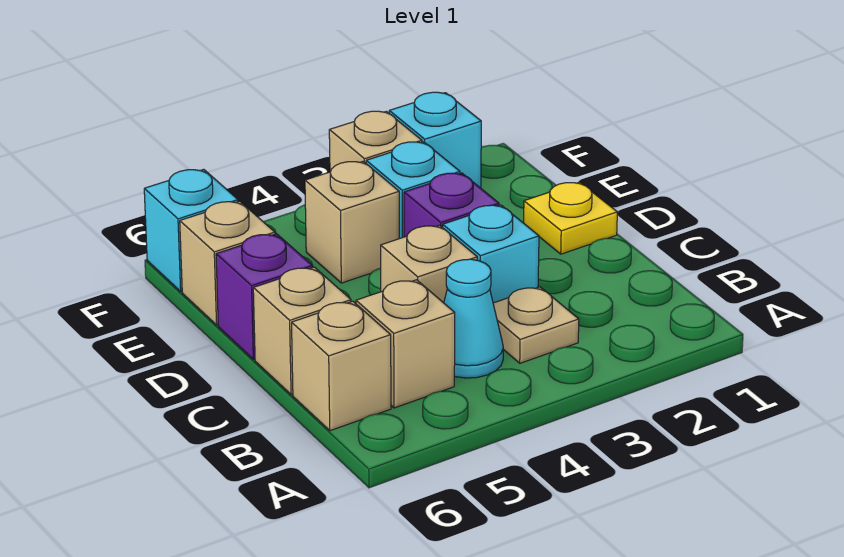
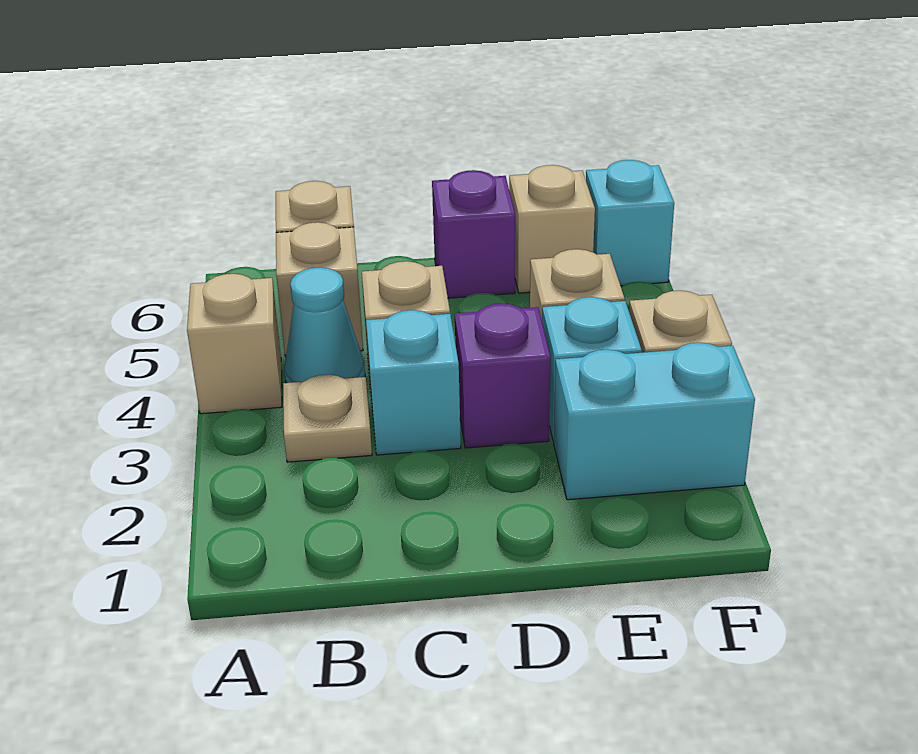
tan 1x1 brick [253,267,351,395] -> tan 1x1 brick moved to [187,274,282,414]
yellow 1x1 plate [524,182,617,254] -> none
cyan 1x1 brick [389,92,481,188] -> cyan 1x2 brick [554,343,755,500]

